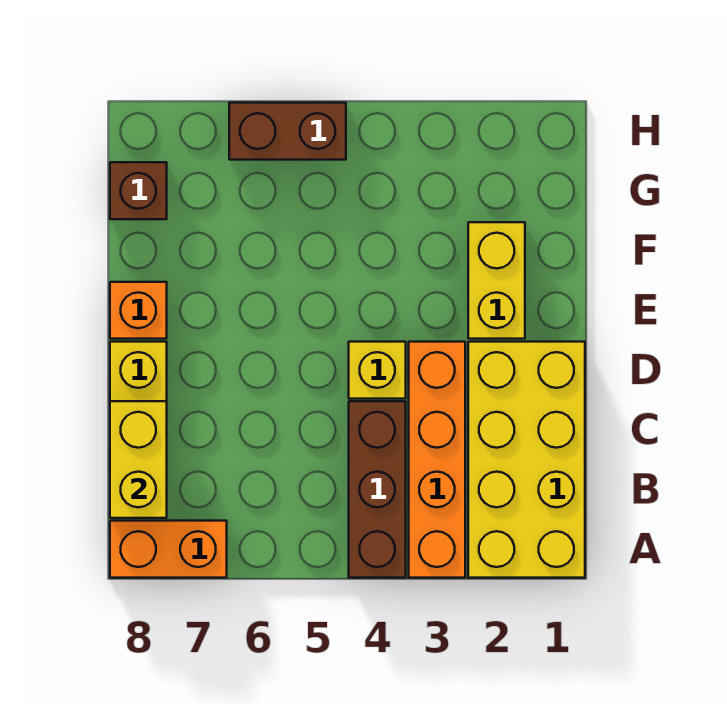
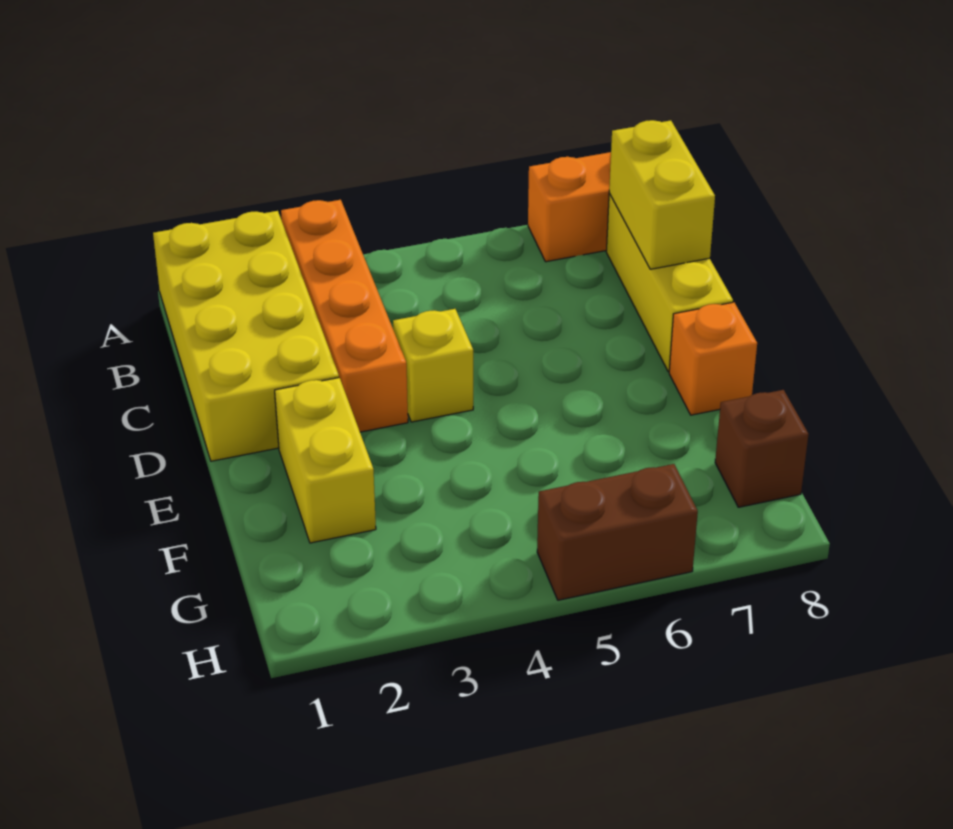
brown 1x3 brick [349,401,406,578] -> none

